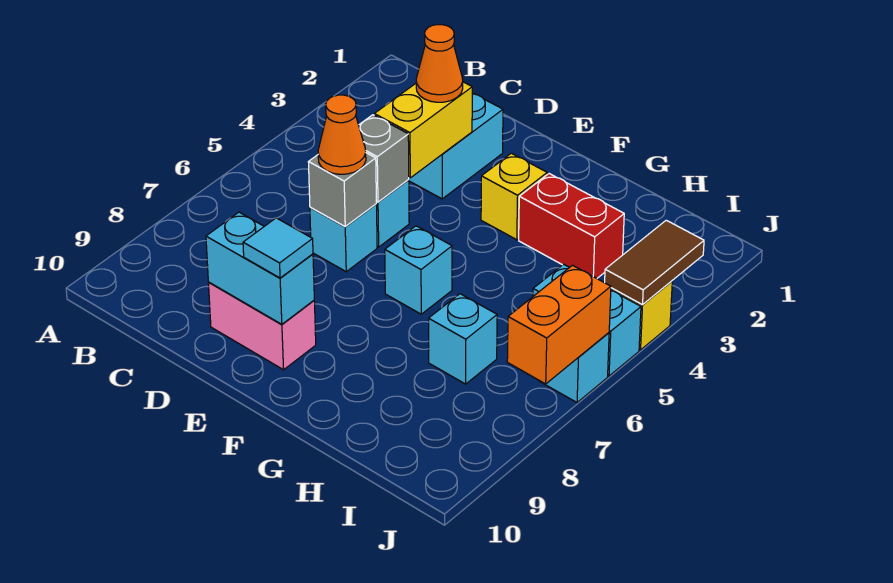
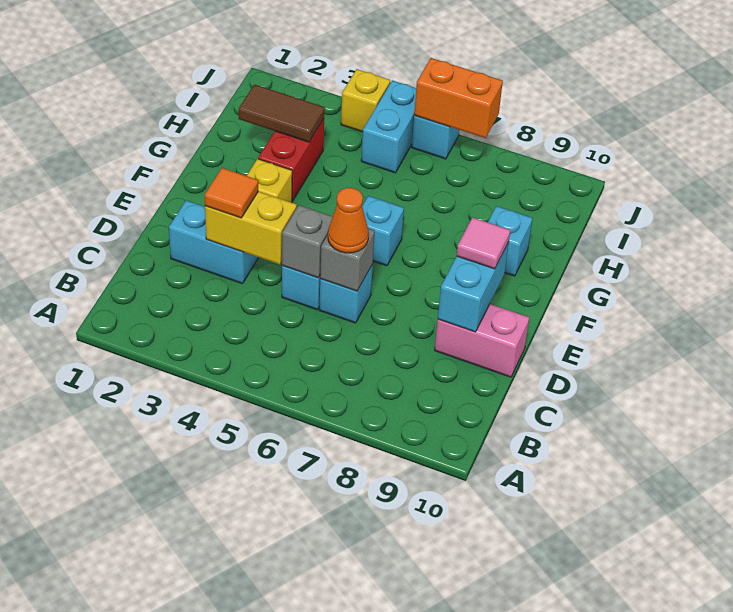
orange 1x1 cone [416,25,463,102] -> orange 1x1 tile [205,168,258,218]
pink 1x2 brick [209,282,316,370] -> pink 1x2 brick turned to [435,304,530,377]
cyan 1x1 tile [243,218,313,278] -> pink 1x1 tile [457,217,510,269]
cyan 1x1 brick [429,294,497,384] -> cyan 1x1 brick moved to [488,206,532,276]
brown 1x2 tile [605,220,704,305] -> brown 1x2 tile moved to [239,84,325,142]

